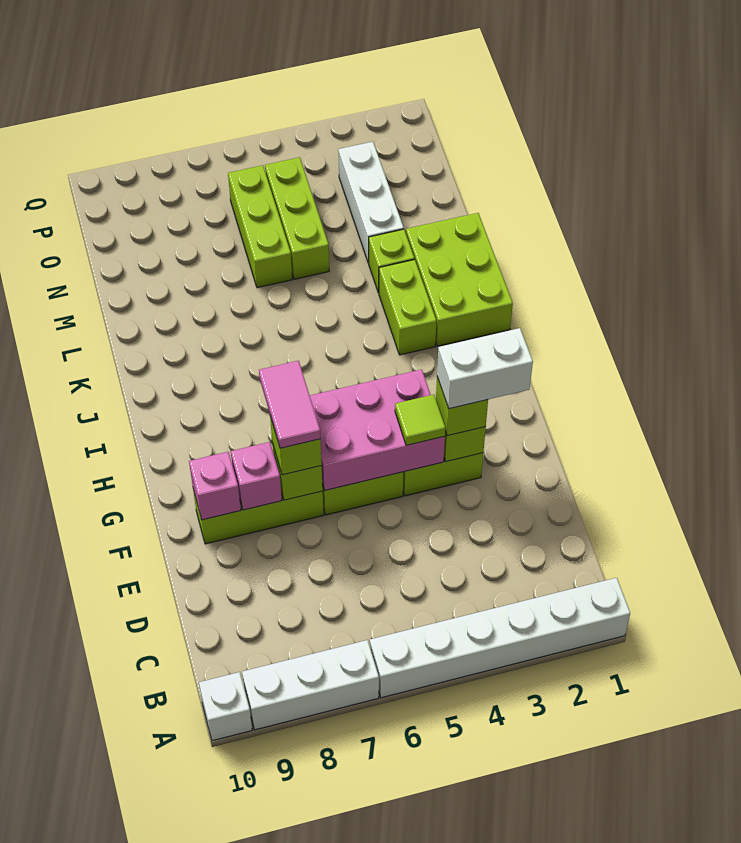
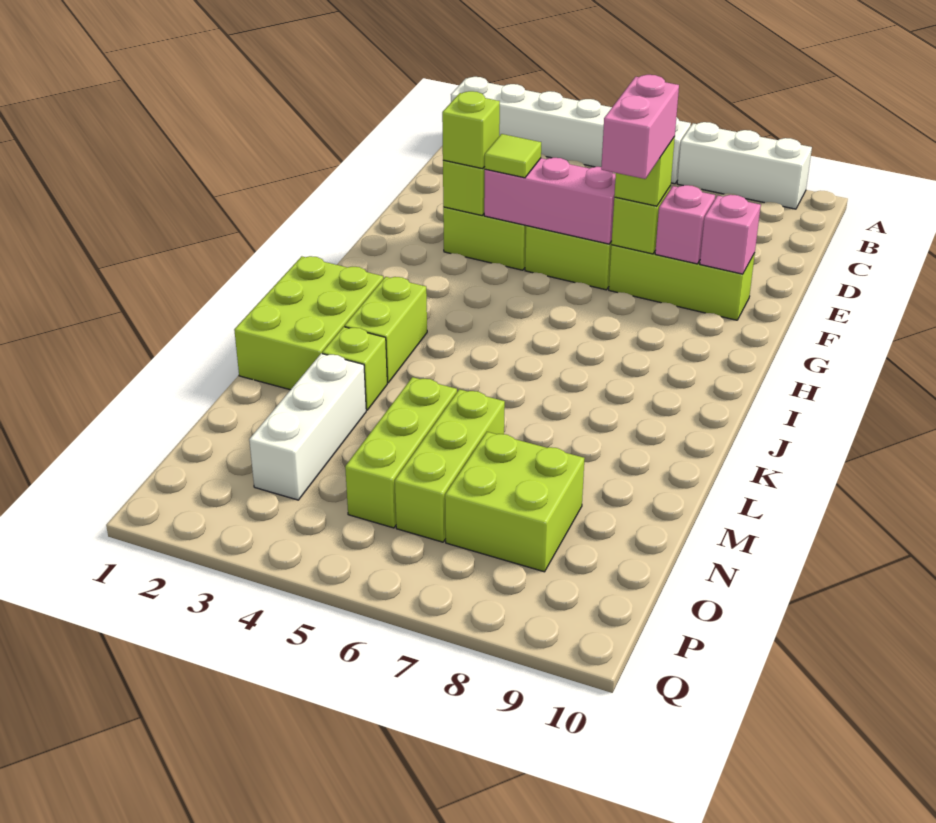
white 1x1 brick [199,672,252,741] -> none
white 1x2 brick [437,328,533,409] -> none
pink 2x3 brick [310,369,445,490] -> pink 1x3 brick [484,158,616,244]
pink 1x2 tile [259,361,321,448] -> pink 1x2 brick [601,75,679,179]
none -> lime 2x2 brick [445,432,585,572]

